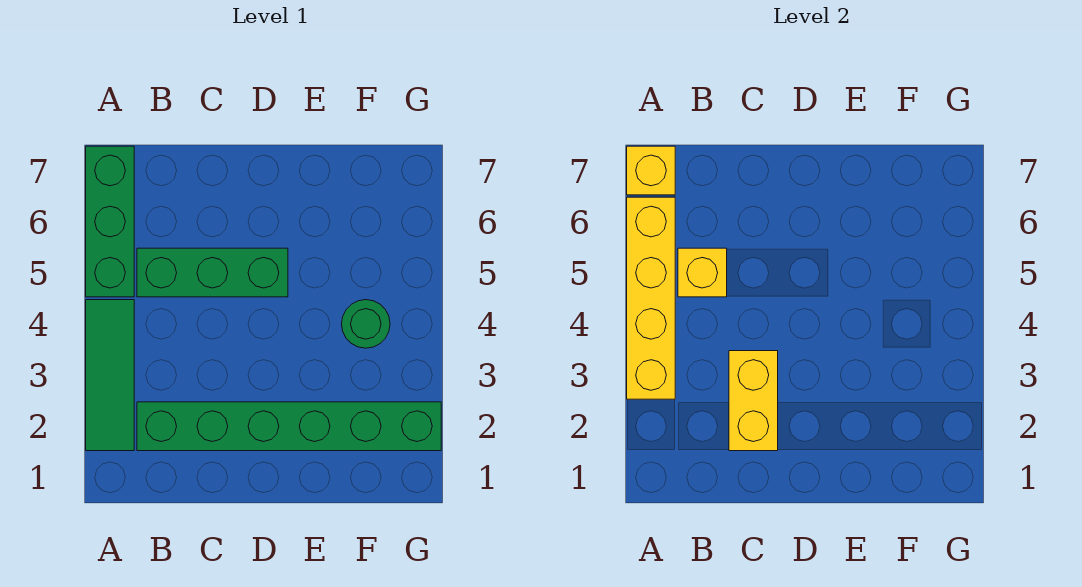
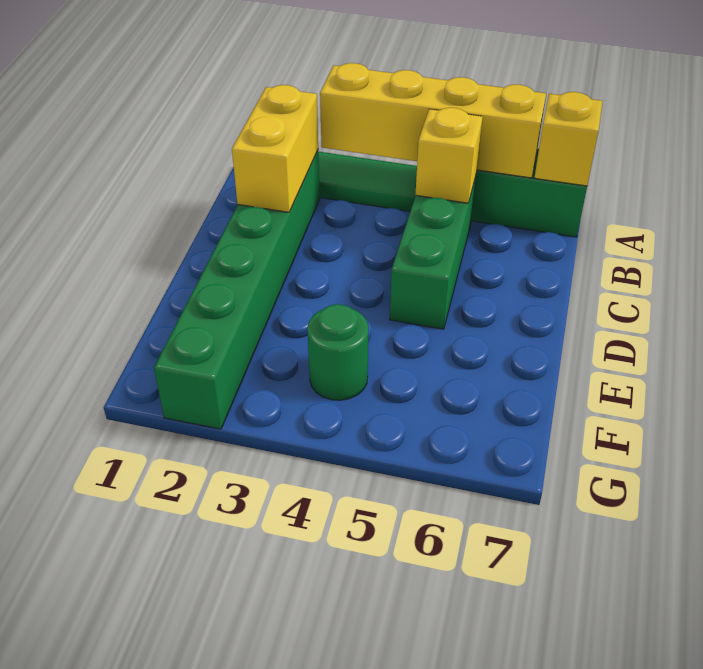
yellow 1x2 brick [729,351,778,451] -> yellow 1x2 brick turned to [232,85,318,212]

